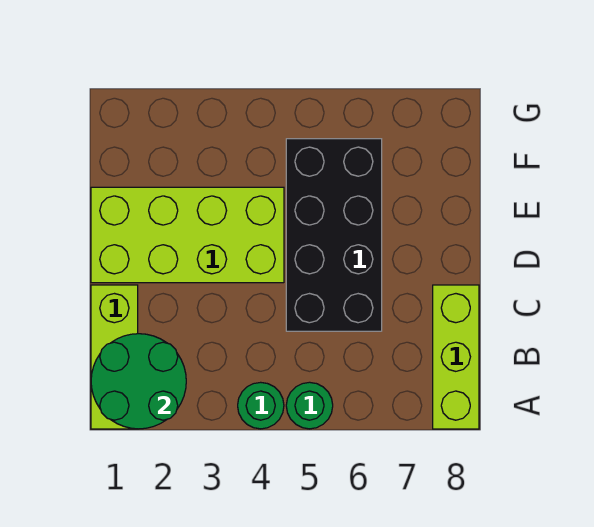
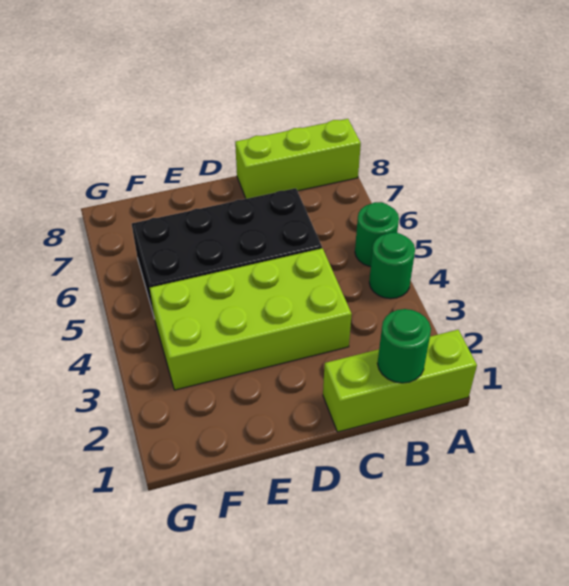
green 2x2 round brick [91,334,186,429] -> green 1x1 round brick [377,309,431,383]
lime 2x4 brick [91,187,284,283] -> lime 2x4 brick turned to [150,248,352,390]

